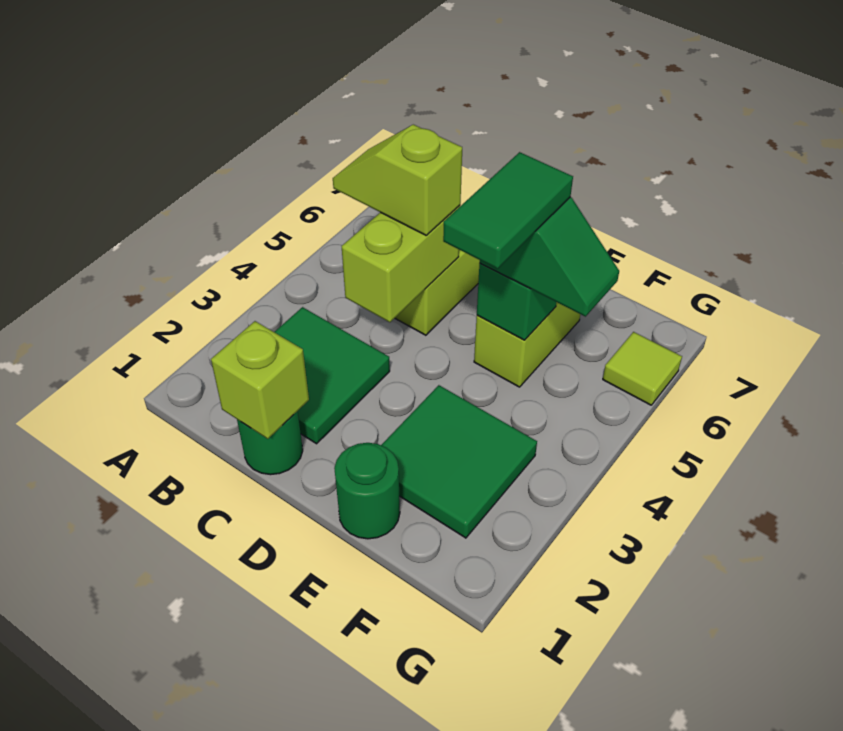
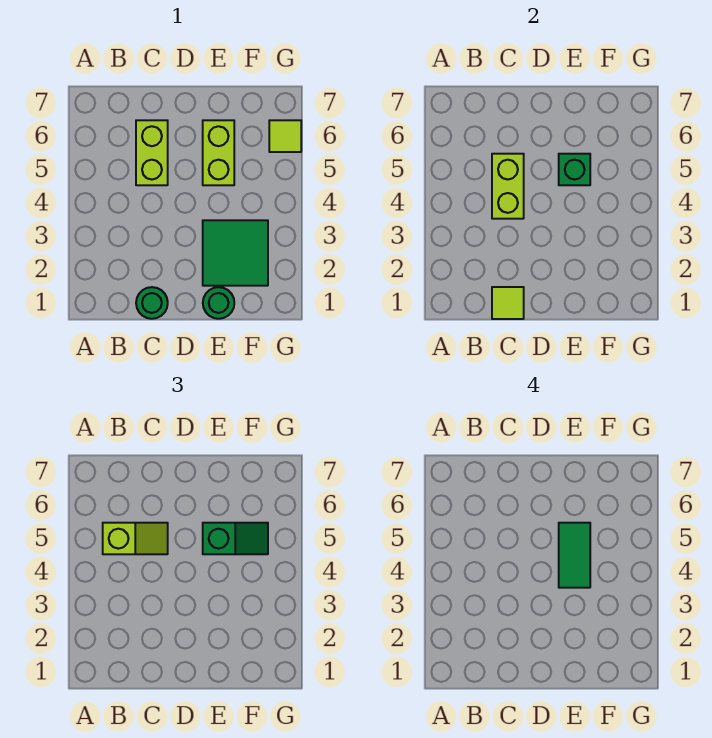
green 2x2 tile [275,307,390,444] -> none
lime 1x2 slope [333,125,462,236] -> lime 1x2 slope turned to [103,523,168,554]
lime 1x1 brick [211,321,309,439] -> lime 1x1 tile [492,287,524,319]

